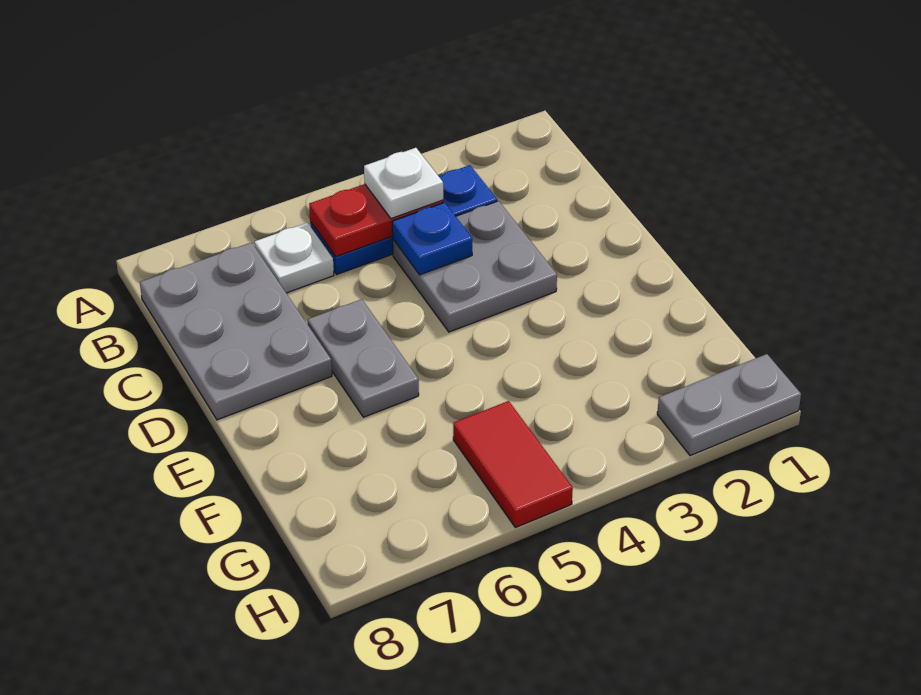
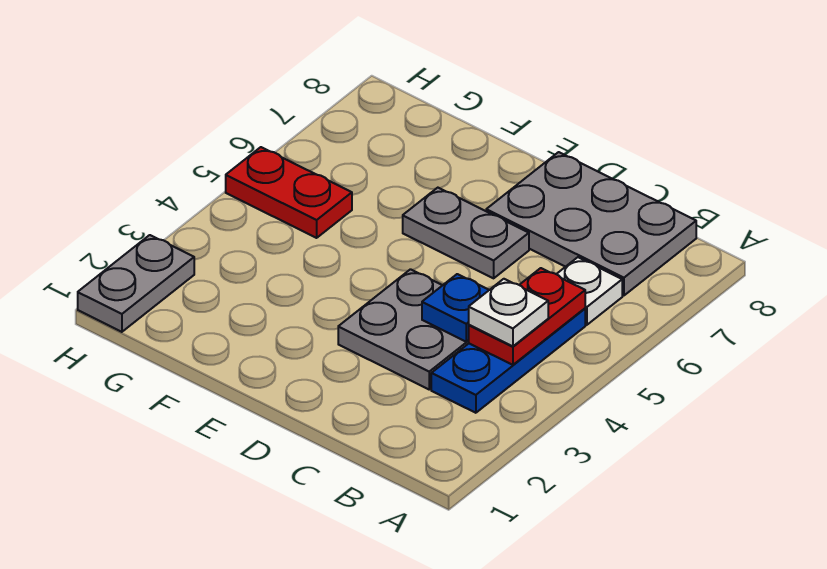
red 1x2 tile [453,401,573,528] -> red 1x2 plate [226,147,352,238]

